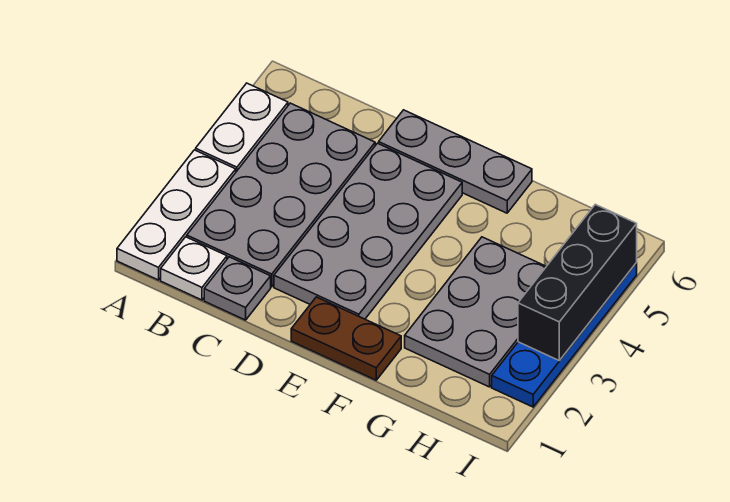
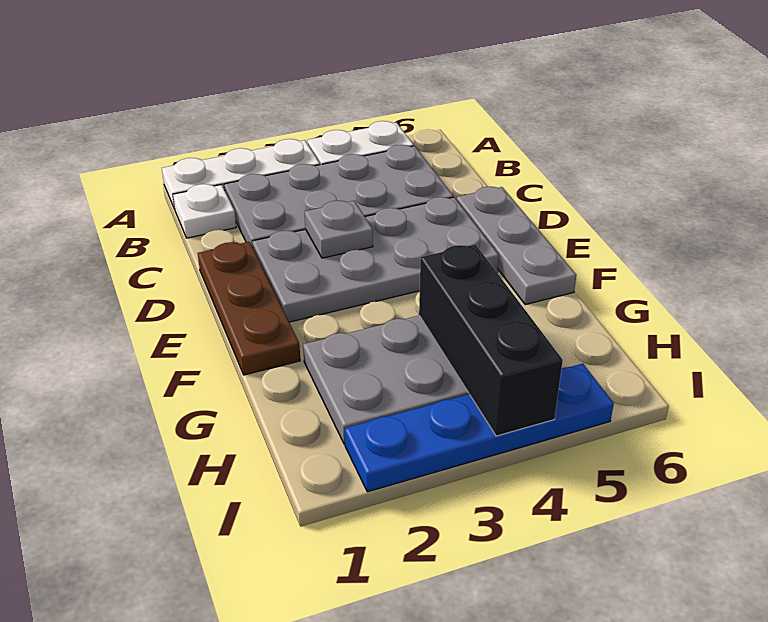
grey 1x1 plate [204,257,271,320] -> grey 1x1 plate moved to [305,201,373,258]
brown 1x2 plate [291,297,401,380] -> brown 1x3 plate [198,242,300,375]
black 1x3 brick [518,204,637,361] -> black 1x3 brick turned to [419,244,563,436]

